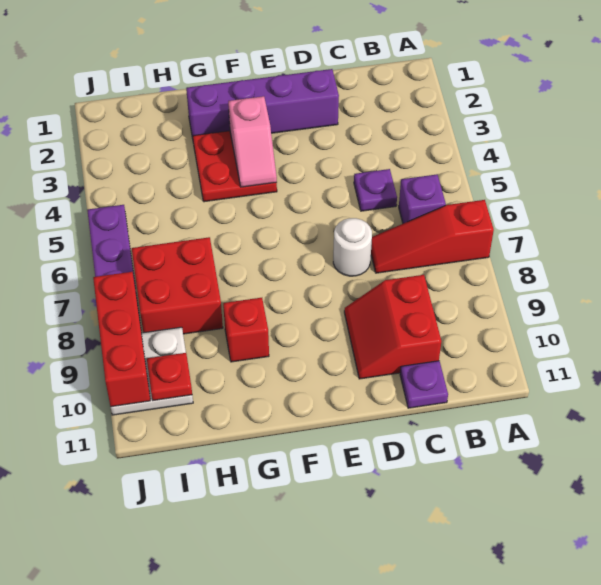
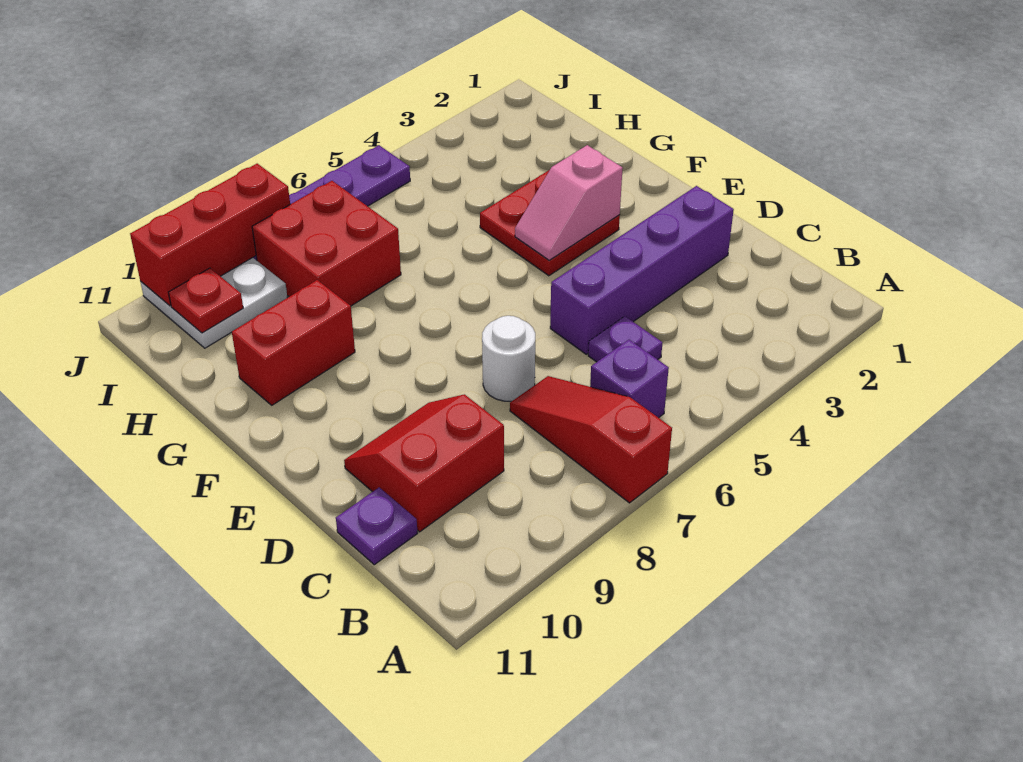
purple 1x4 brick [186,69,339,139] -> purple 1x4 brick turned to [550,186,734,354]
red 1x1 brick [223,298,269,362] -> red 1x2 brick [232,280,355,405]

